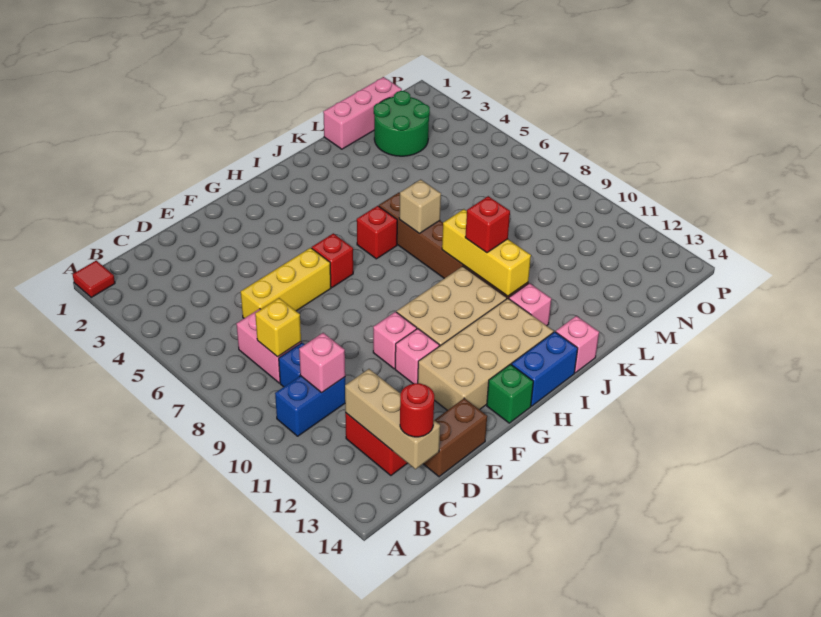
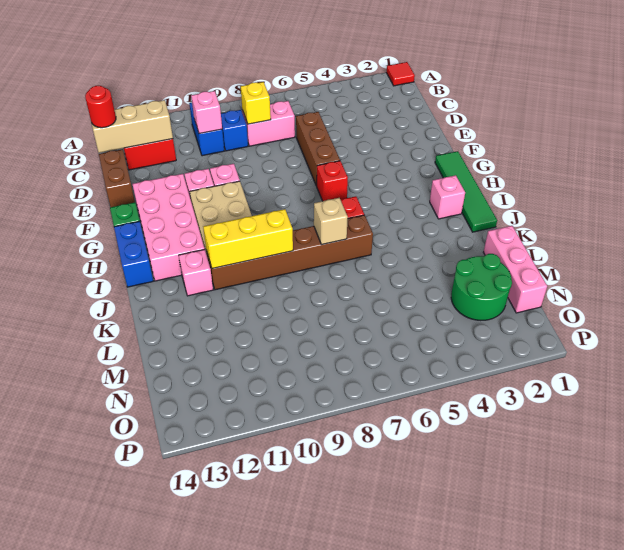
yellow 1x3 brick [241,248,331,318] -> brown 1x3 brick [296,112,340,186]
tan 2x4 brick [418,298,554,410] -> pink 2x4 brick [133,174,205,281]
none -> green 1x4 tile [435,151,497,232]
red 1x1 brick [465,196,510,253] -> none
pink 1x1 brick [556,316,599,373] -> pink 1x1 brick moved to [430,175,465,219]

